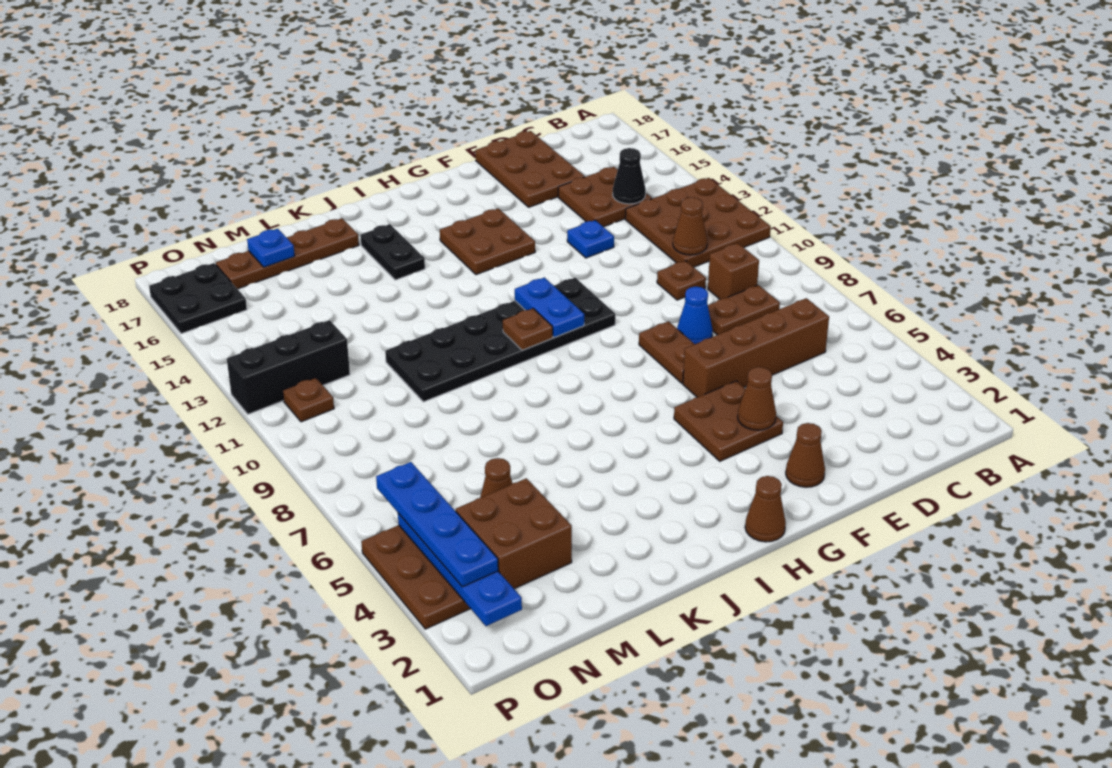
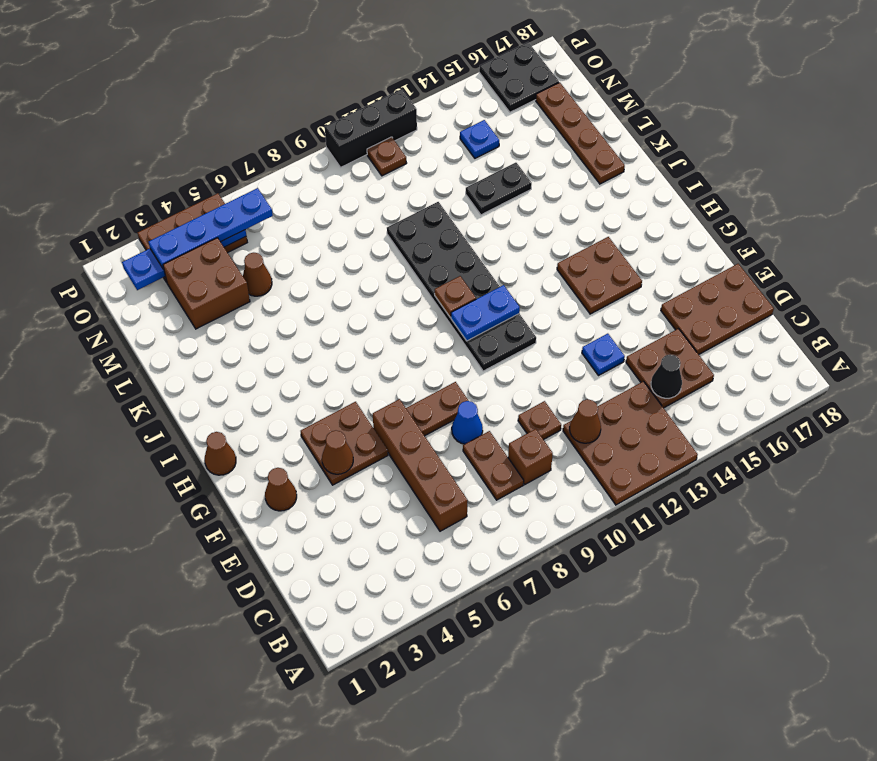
black 1x2 plate [360,224,425,280] -> black 1x2 plate moved to [466,163,532,215]
blue 1x1 plate [247,229,295,267] -> blue 1x1 plate moved to [460,120,499,158]
black 1x3 brick [227,320,350,414] -> black 1x3 brick turned to [325,89,417,167]

